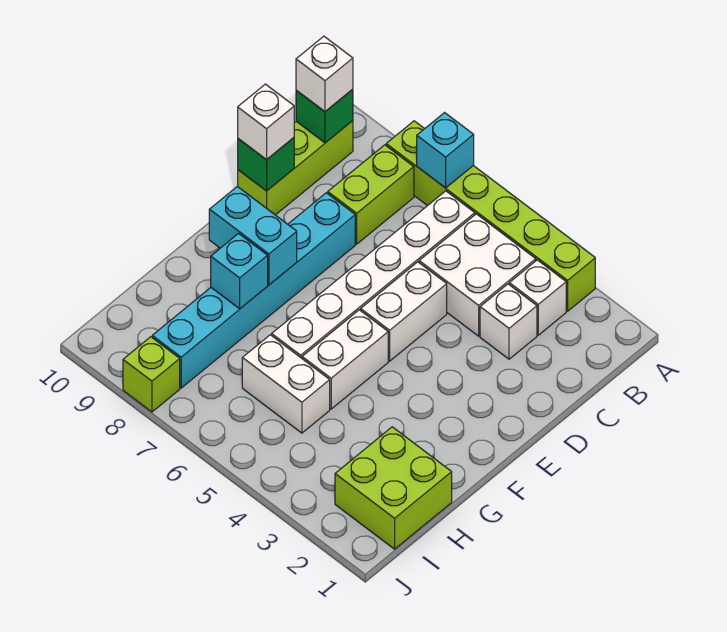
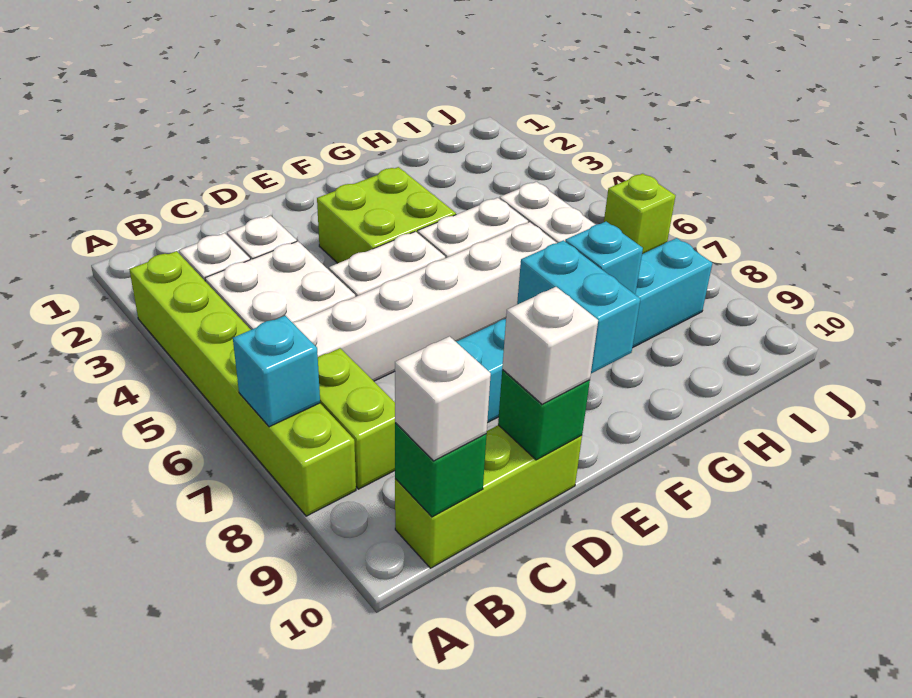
lime 1x2 brick [328,145,414,244] -> lime 1x2 brick turned to [318,348,395,489]
lime 2x2 brick [335,427,452,549] -> lime 2x2 brick moved to [317,167,456,263]
lime 1x1 brick [123,337,180,412] -> lime 1x1 brick moved to [604,174,675,254]

